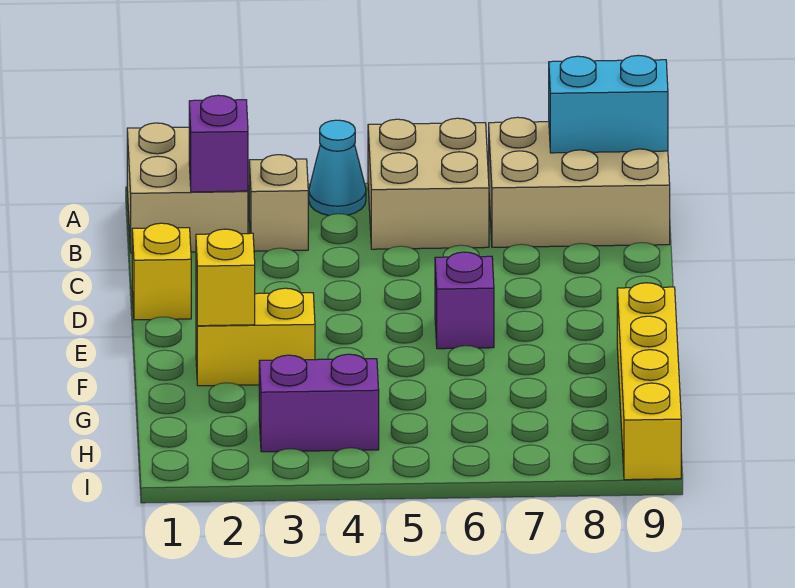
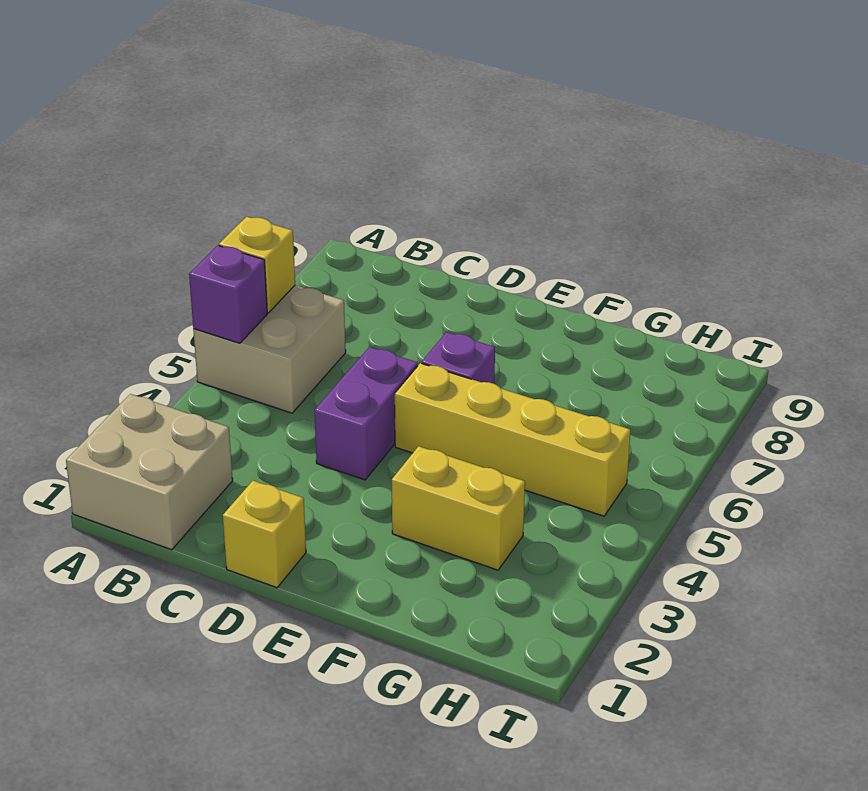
cyan 1x1 cone [309,120,366,216] -> none
tan 2x3 brick [489,117,670,247] -> none
cyan 1x2 brick [549,55,668,153] -> none
purple 1x1 brick [189,95,248,192] -> purple 1x1 brick moved to [189,245,267,343]
tan 1x1 brick [249,155,308,251] -> none
yellow 1x2 brick [196,288,315,386] -> yellow 1x2 brick turned to [392,446,525,570]
yellow 1x1 brick [196,229,255,326] -> yellow 1x1 brick moved to [219,217,295,313]
yellow 1x4 brick [617,283,681,480] -> yellow 1x4 brick moved to [395,363,630,516]
purple 1x2 brick [259,354,379,452] -> purple 1x2 brick moved to [314,347,418,480]

